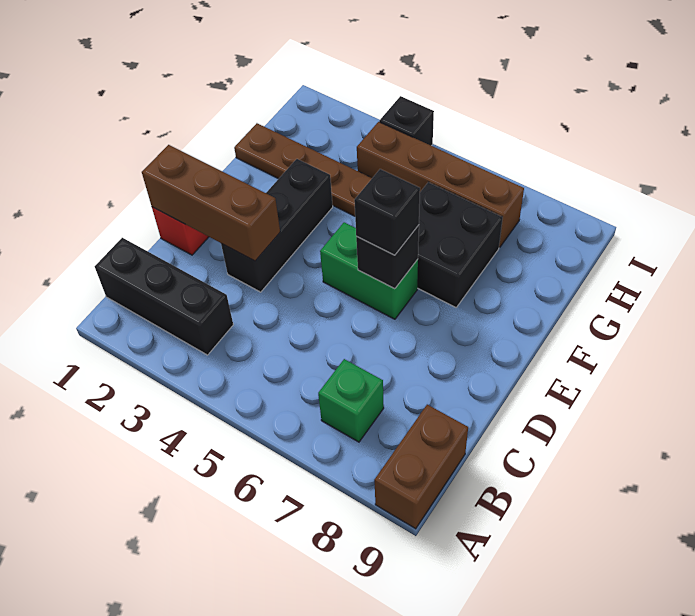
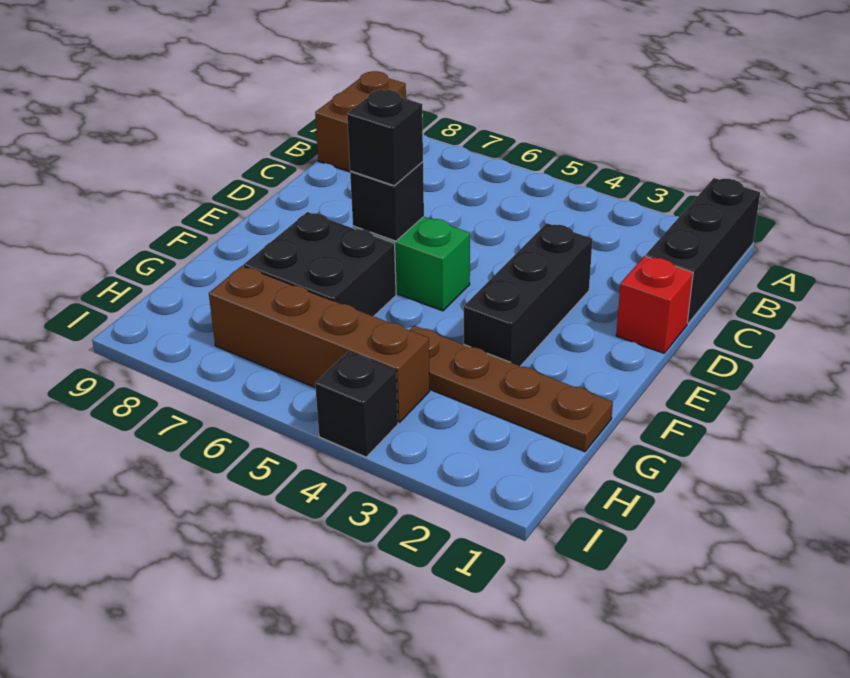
black 1x3 brick [95,238,233,355] -> black 1x3 brick turned to [646,178,760,323]
green 1x1 brick [318,359,384,442] -> none
brown 1x3 brick [142,145,280,261] -> none

